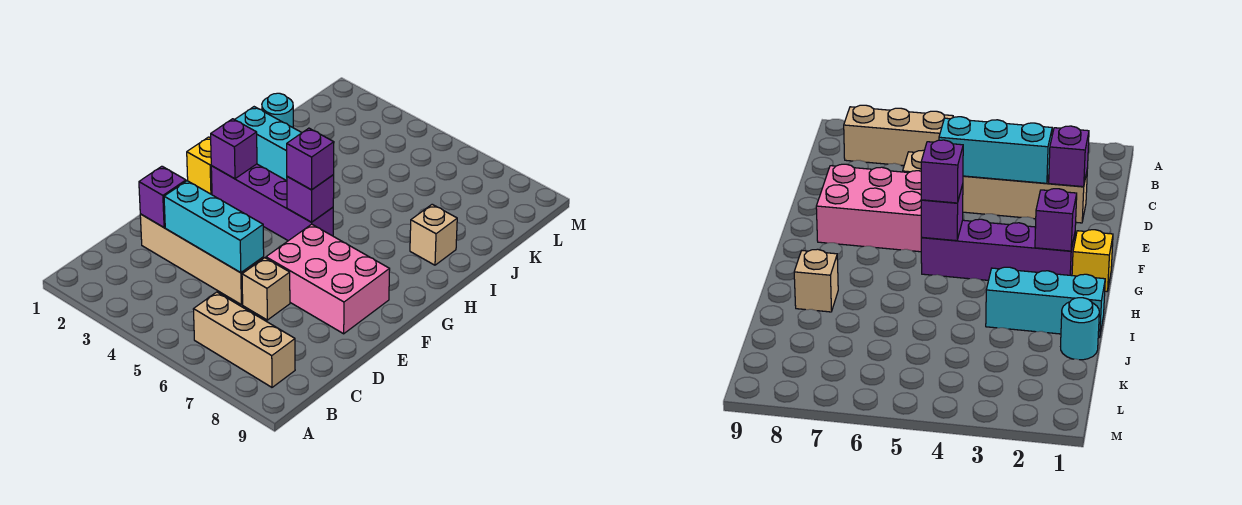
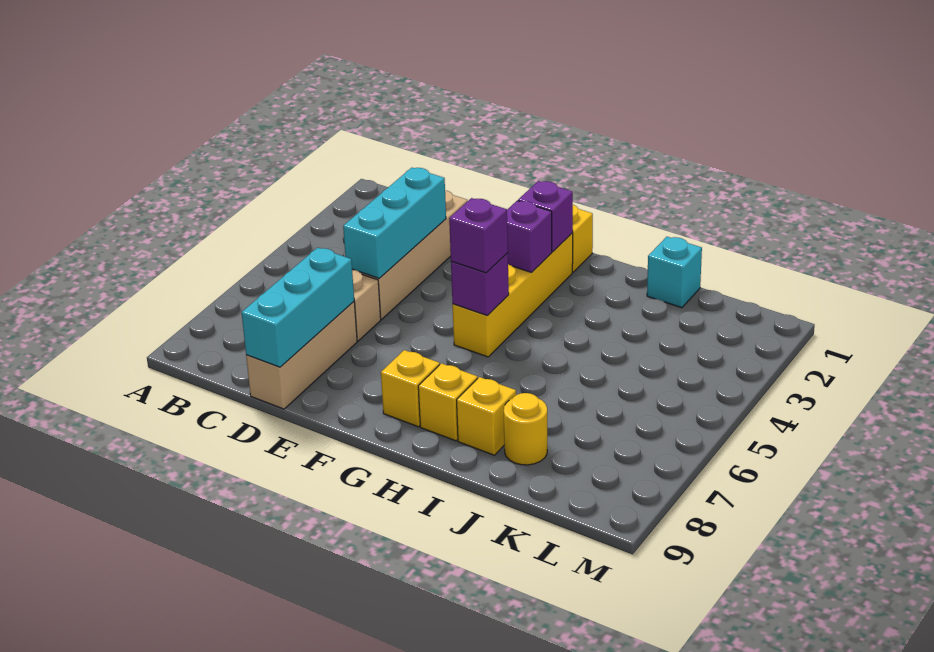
tan 1x3 brick [193,292,295,387] -> tan 1x3 brick moved to [246,302,357,409]
purple 1x1 brick [139,166,186,227] -> purple 1x1 brick moved to [507,201,552,272]
pink 2x3 brick [266,224,390,334] -> none
purple 1x4 brick [211,164,333,241] -> yellow 1x4 brick [452,233,573,357]
none -> yellow 1x1 brick [381,350,440,427]
none -> yellow 1x1 brick [418,363,478,441]
cyan 1x3 brick [235,107,302,181] -> cyan 1x3 brick moved to [242,248,354,367]
tan 1x1 brick [410,204,457,265] -> yellow 1x1 brick [457,377,516,455]
cyan 1x1 round brick [262,93,293,127] -> cyan 1x1 brick [647,237,702,308]
none -> yellow 1x1 round brick [504,393,547,465]

